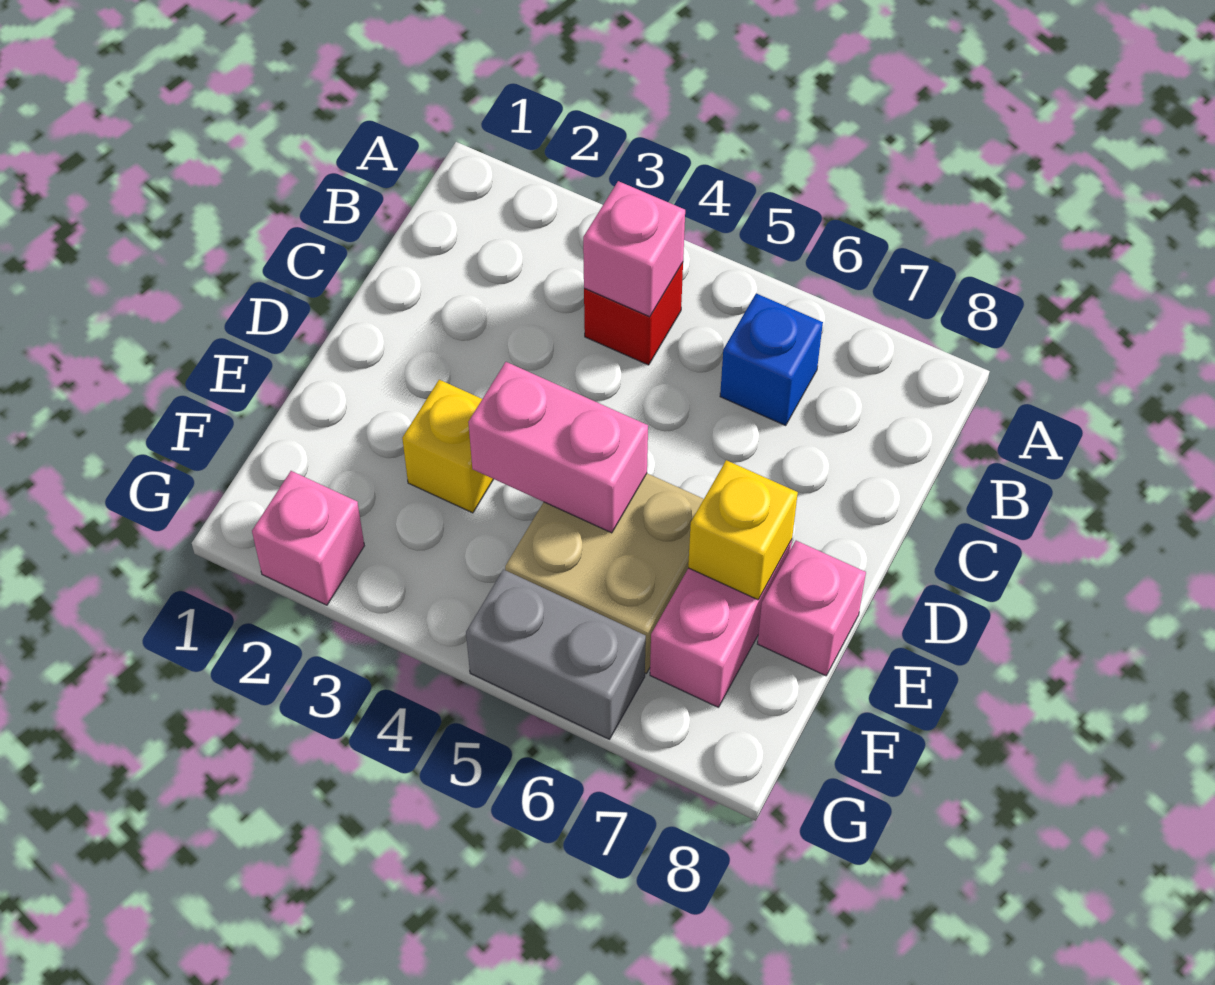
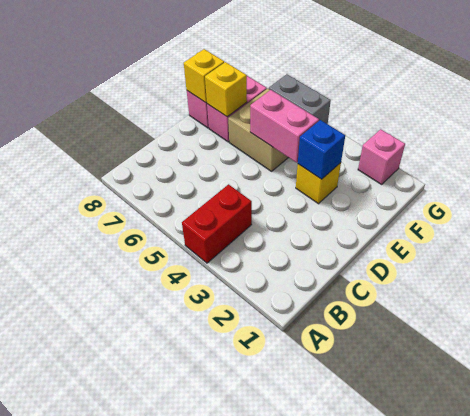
red 1x1 brick [584,263,683,365] -> red 1x2 brick [182,184,252,263]
pink 1x1 brick [583,181,685,317] -> none
blue 1x1 brick [720,293,823,425] -> blue 1x1 brick moved to [298,120,345,179]
none -> yellow 1x1 brick [184,49,224,103]

